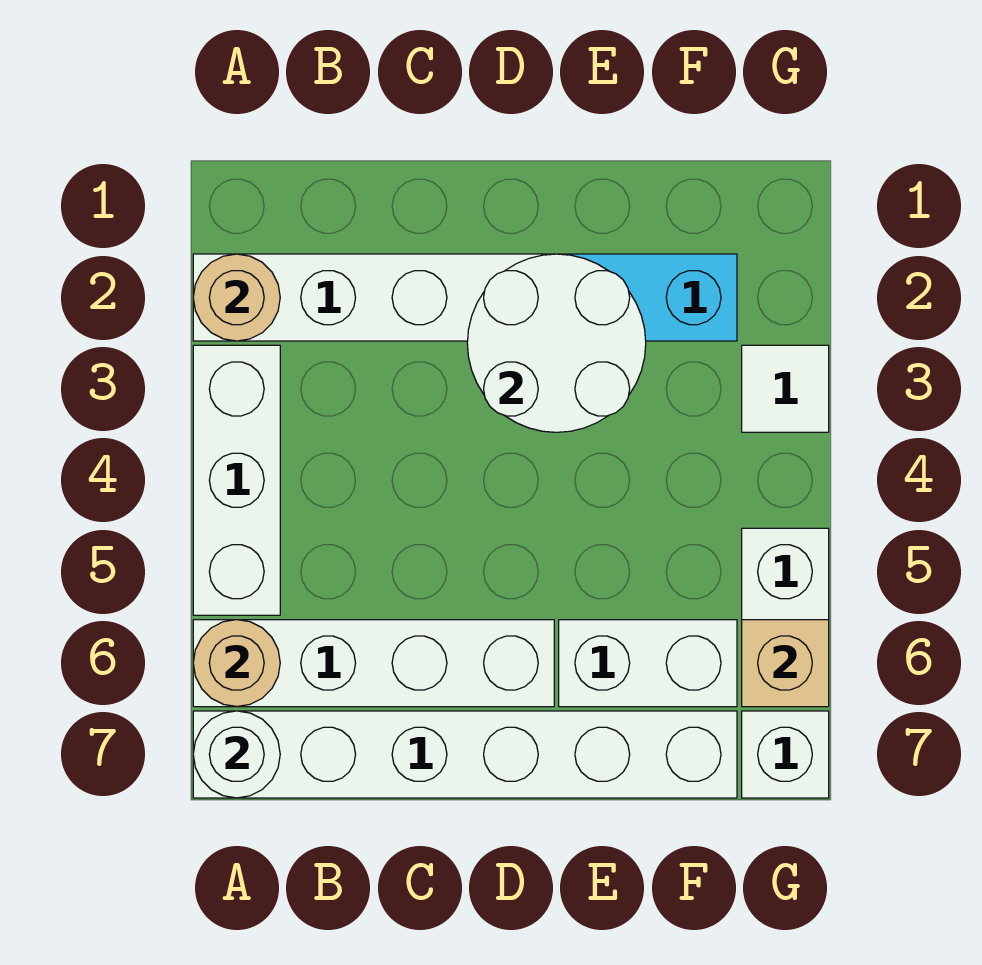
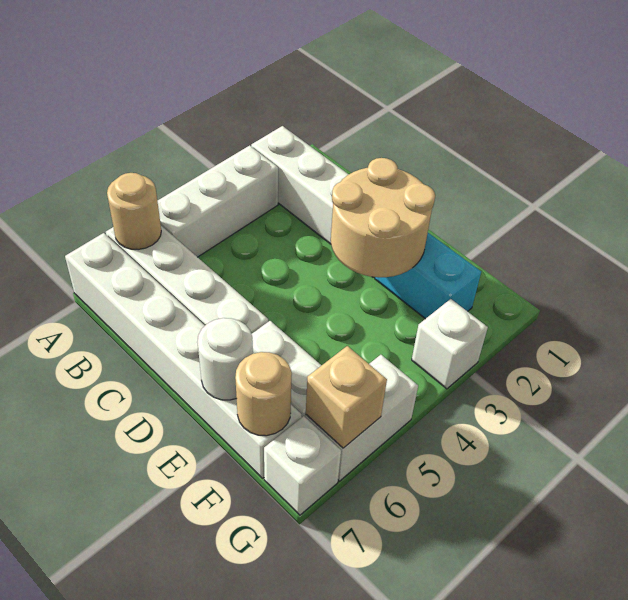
tan 1x1 round brick [193,254,280,341] -> tan 1x1 round brick moved to [235,352,292,436]
white 1x1 round brick [193,711,280,798] -> white 1x1 round brick moved to [197,318,253,400]
white 2x2 round brick [467,254,646,432] -> tan 2x2 round brick [331,158,435,277]
white 1x1 tile [742,345,829,432] -> white 1x1 brick [412,299,488,389]

